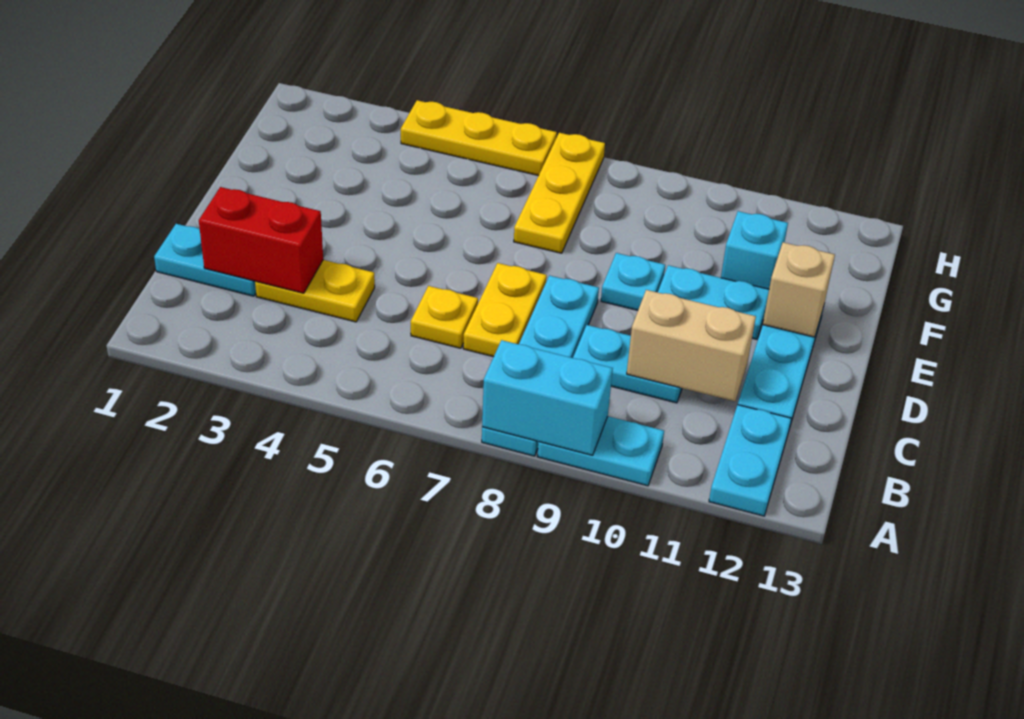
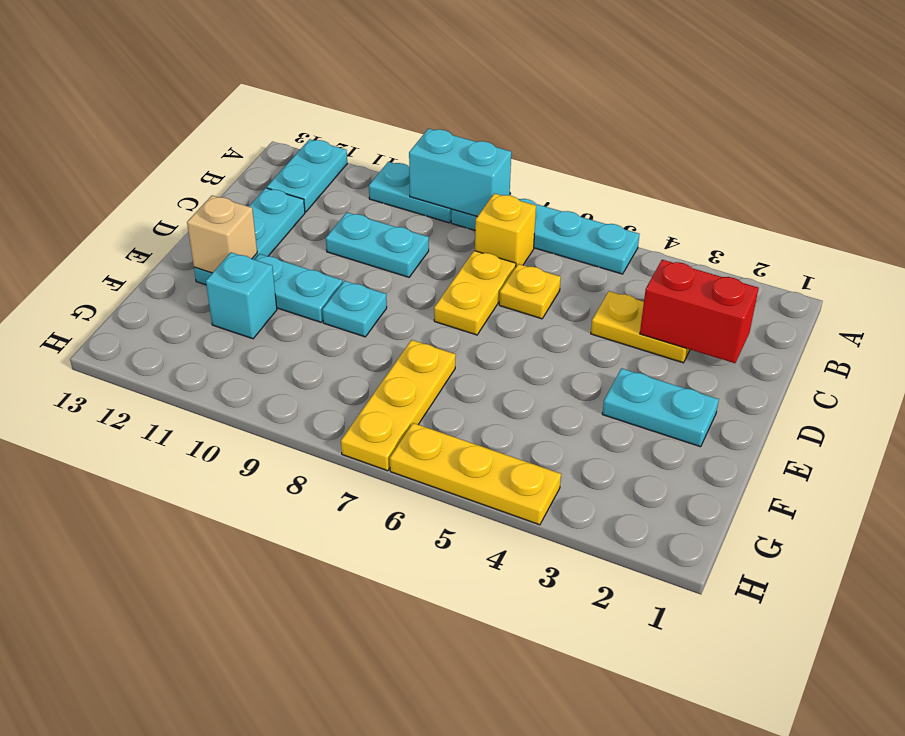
cyan 1x4 plate [482,275,599,456] -> cyan 1x4 plate turned to [451,199,640,274]
none -> yellow 1x1 brick [475,193,536,266]
cyan 1x2 plate [154,224,256,296] -> cyan 1x2 plate moved to [602,368,719,447]
tan 1x2 brick [627,290,756,401] -> none

